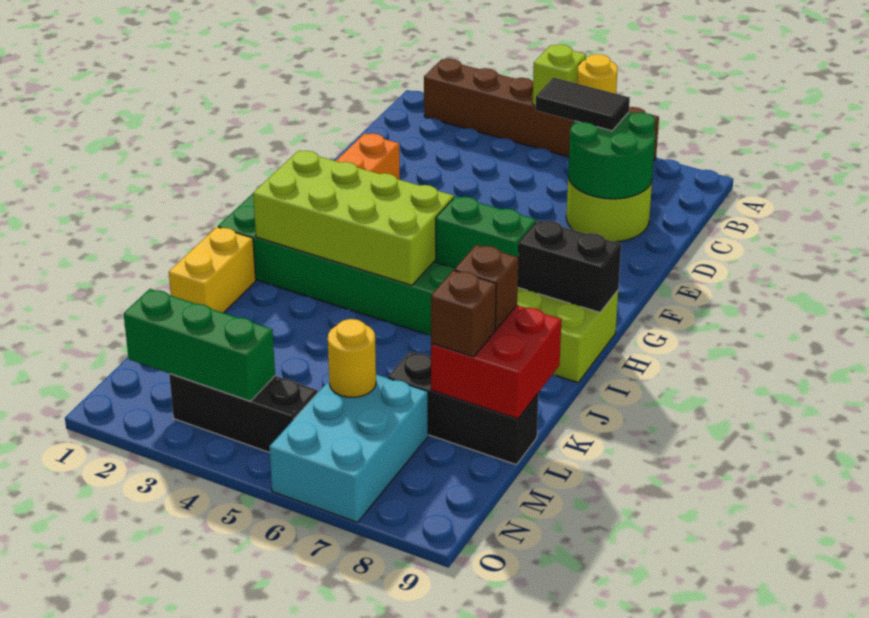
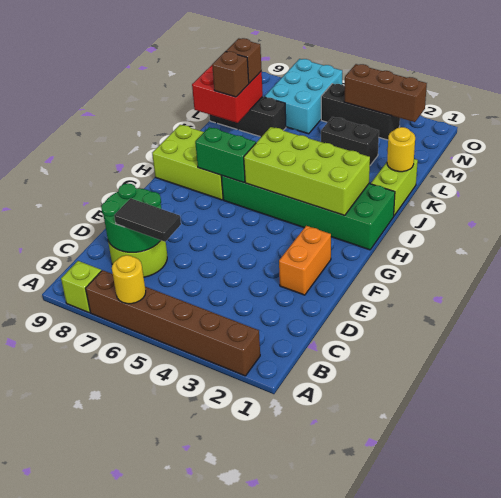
lime 1x1 brick [532,44,586,106] -> lime 1x1 brick moved to [61,261,101,313]
black 1x2 brick [518,220,621,312] -> black 1x2 brick moved to [321,117,379,165]
yellow 1x2 brick [169,227,256,313] -> lime 1x2 brick [371,159,418,216]
yellow 1x1 round brick [328,319,376,397] -> yellow 1x1 round brick moved to [387,127,415,172]
green 1x3 brick [124,289,275,401] -> brown 1x3 brick [344,64,427,122]

